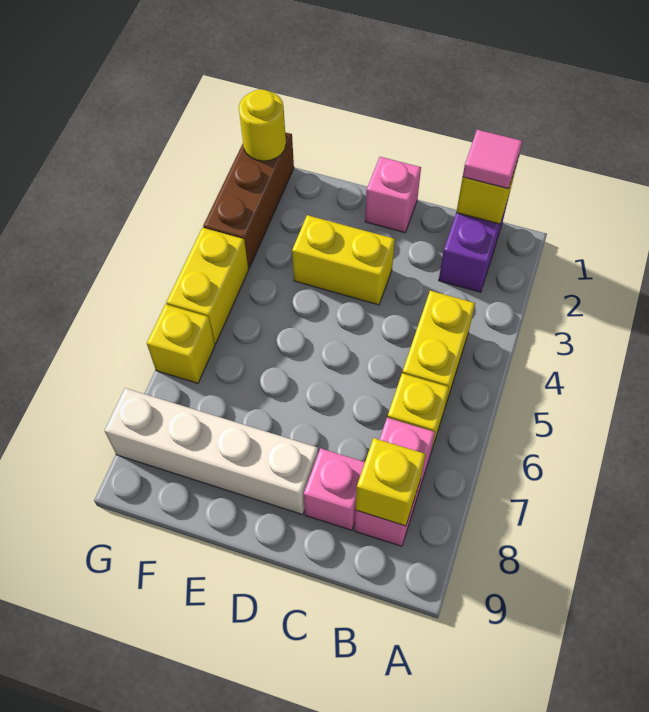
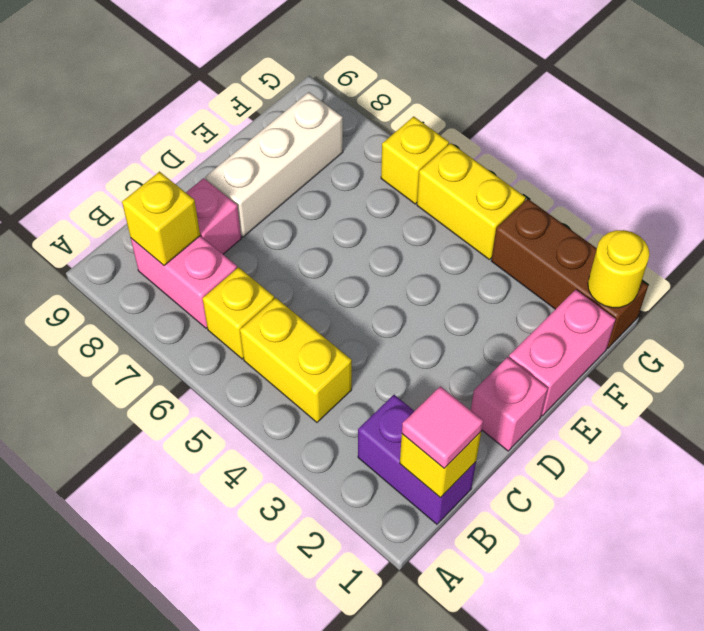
yellow 1x2 brick [292,215,395,305] -> none
white 1x4 brick [105,388,318,515] -> white 1x3 brick [205,92,343,237]
none -> pink 1x2 brick [509,290,616,416]

